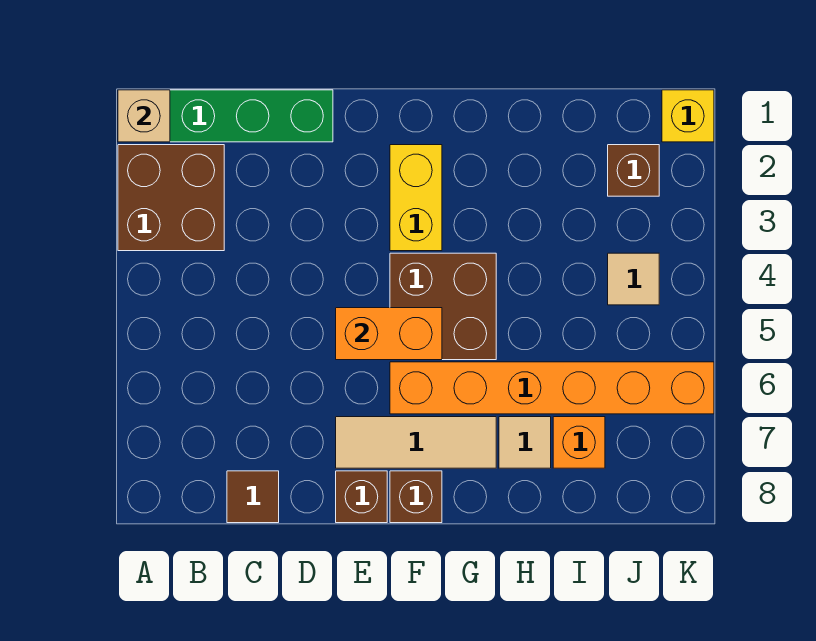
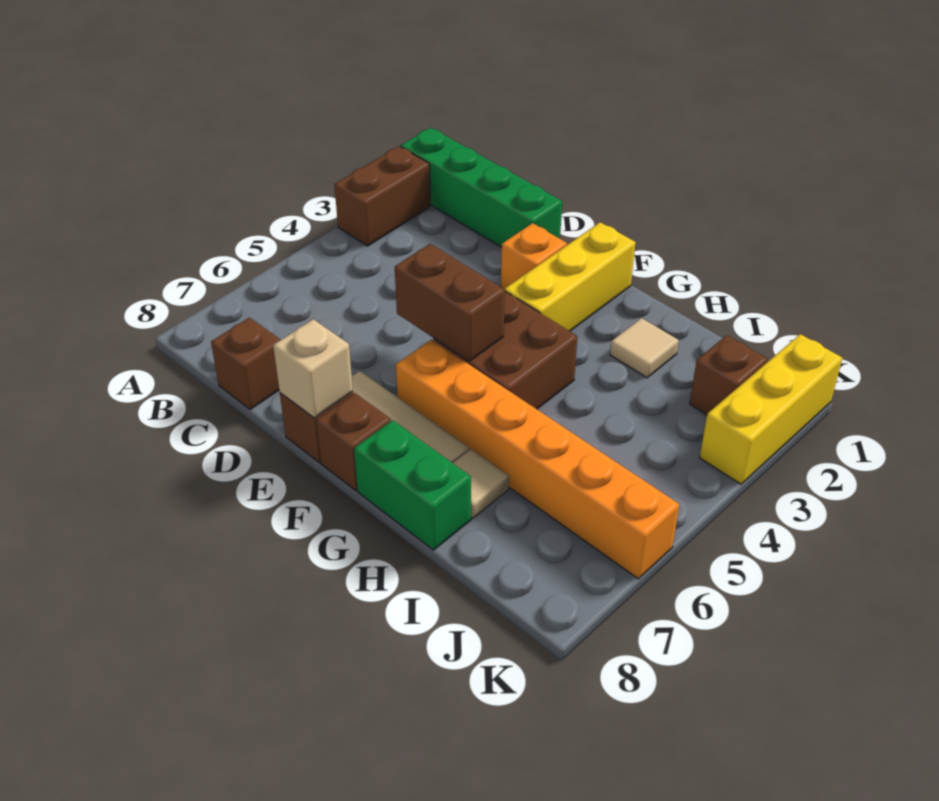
tan 1x1 brick [118,90,170,142] -> tan 1x1 brick moved to [273,319,353,418]
brown 2x2 brick [118,145,224,251] -> brown 1x2 brick [334,146,430,246]
brown 1x1 tile [227,471,279,523] -> brown 1x1 brick [211,318,280,409]
orange 1x2 brick [336,308,442,360] -> brown 1x2 brick [395,244,505,361]
yellow 1x2 brick [390,145,442,251] -> yellow 1x3 brick [505,222,636,331]
none -> green 1x2 brick [354,420,471,550]
orange 1x1 brick [553,417,605,468] -> orange 1x1 brick moved to [501,223,567,289]
tan 1x1 tile [608,253,659,305] -> tan 1x1 tile moved to [610,318,679,378]
yellow 1x1 brick [662,90,714,142] -> yellow 1x3 brick [700,334,842,484]

